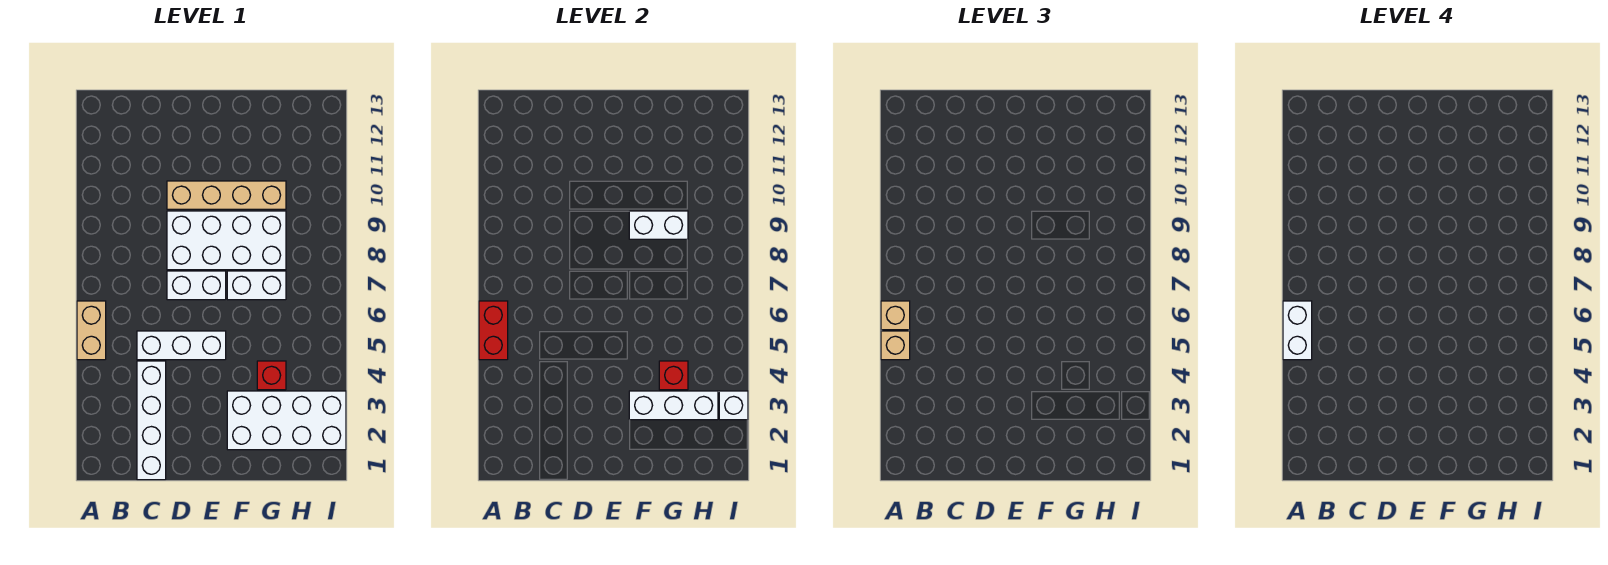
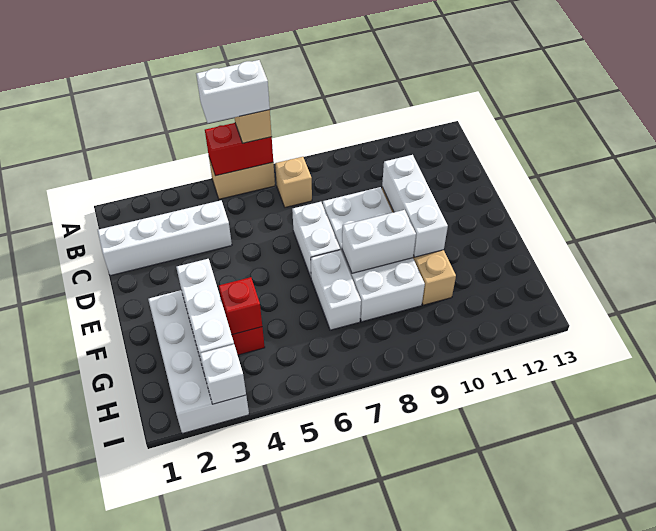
tan 1x1 brick [881,331,910,360] -> tan 1x1 brick moved to [275,157,312,207]
white 1x3 brick [137,331,226,360] -> white 1x3 brick moved to [382,155,448,257]
white 1x2 brick [629,211,688,239] -> white 1x2 brick turned to [342,210,416,273]

